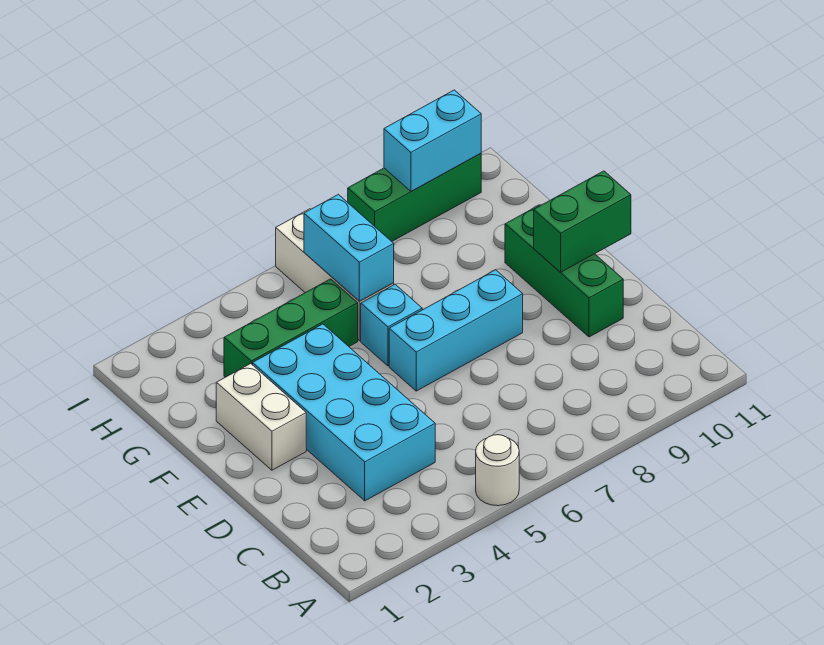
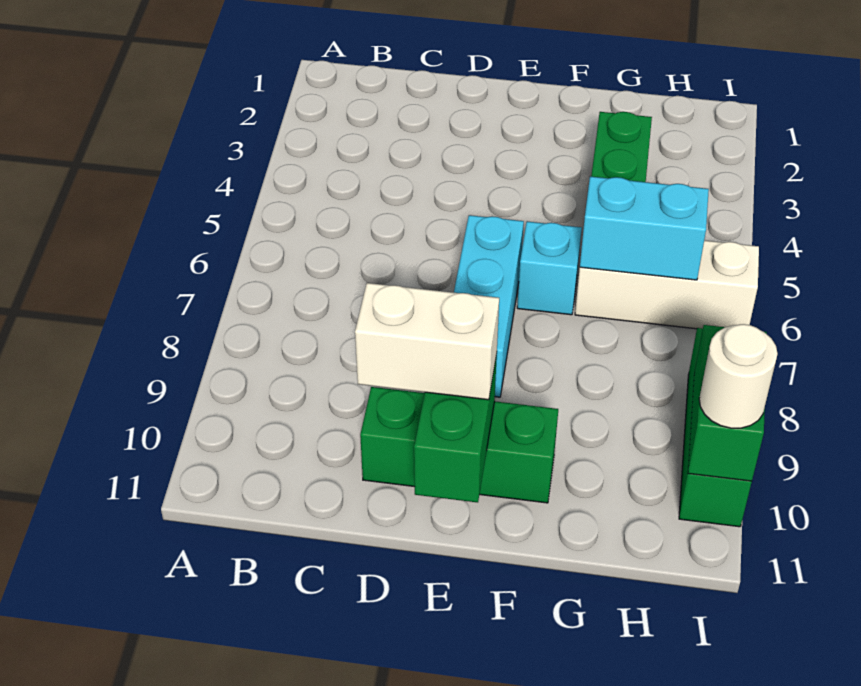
white 1x1 round brick [476,435,519,506] -> white 1x1 round brick moved to [699,324,778,428]
cyan 2x4 brick [253,324,435,501] -> none
white 1x2 brick [216,364,306,470] -> white 1x2 brick moved to [355,283,499,400]
cyan 1x2 brick [384,90,481,191] -> green 1x2 brick [688,325,767,481]

